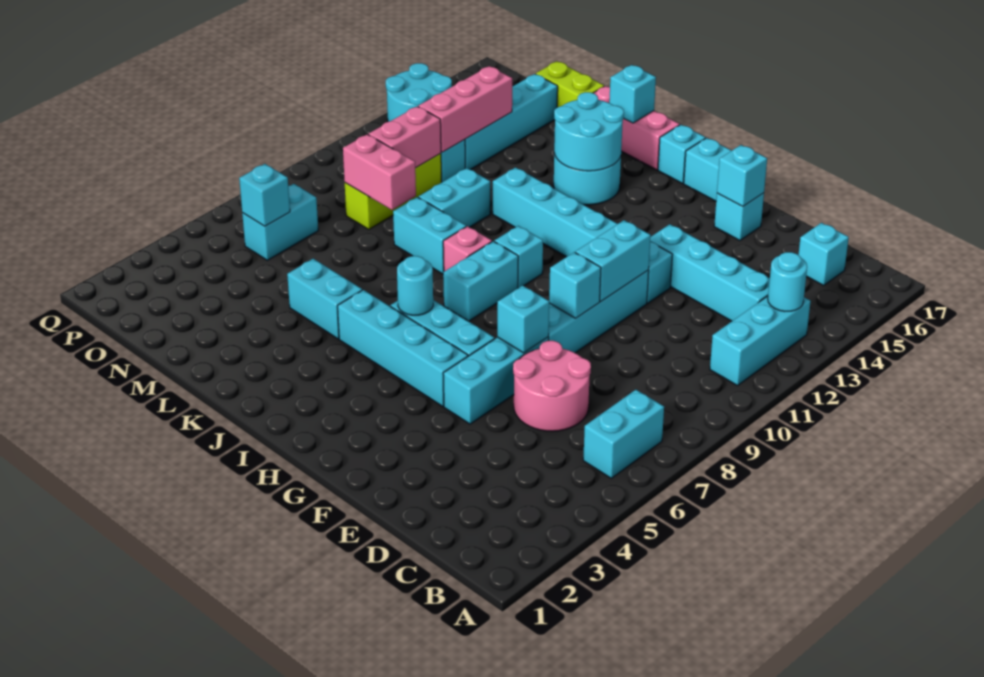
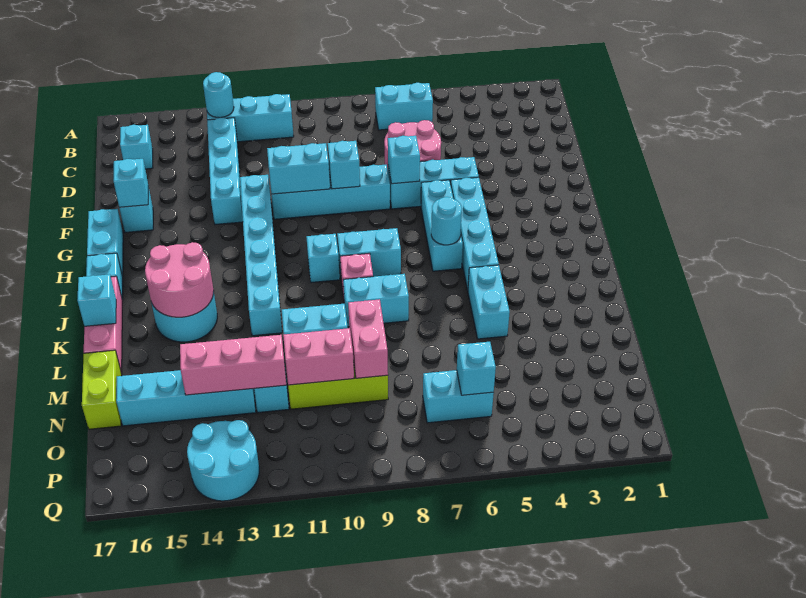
cyan 2x2 round brick [554,92,624,171] -> pink 2x2 round brick [145,242,214,317]
cyan 1x2 brick [393,197,466,274] -> cyan 1x2 brick turned to [343,274,409,327]

